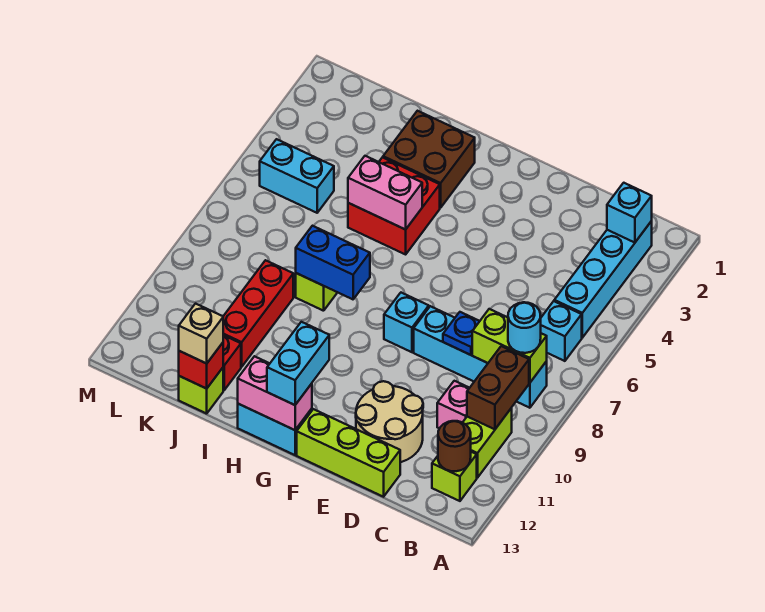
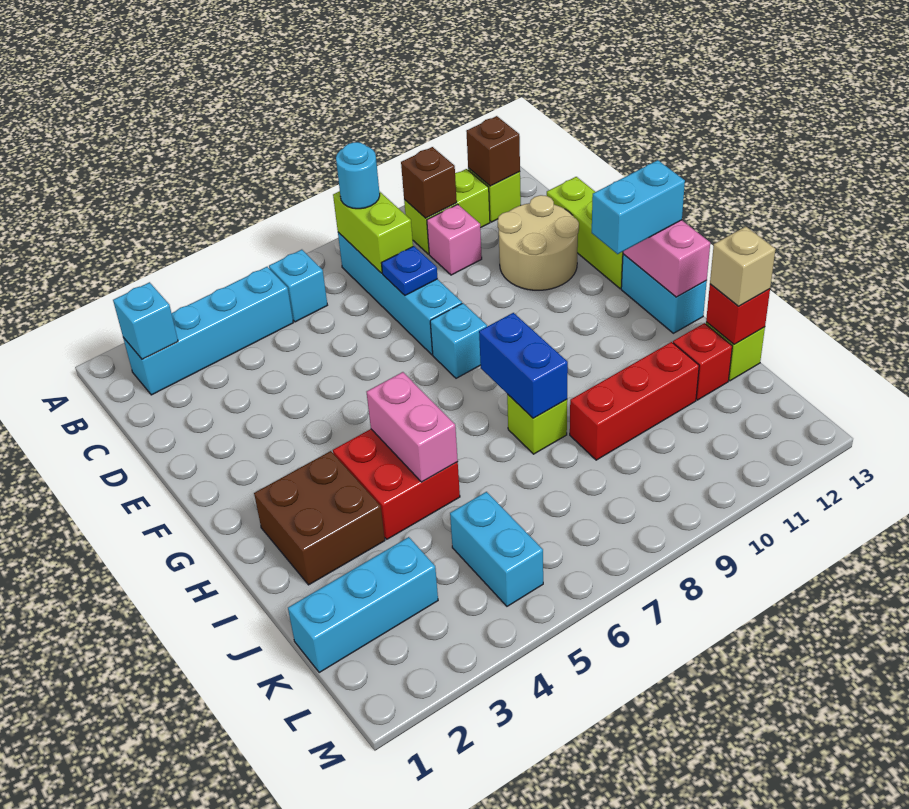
brown 1x2 brick [467,346,529,429] -> brown 1x1 brick [401,147,457,218]
brown 1x1 round brick [438,421,471,471] -> brown 1x1 brick [466,116,520,186]
none -> cyan 1x3 brick [288,537,438,673]

